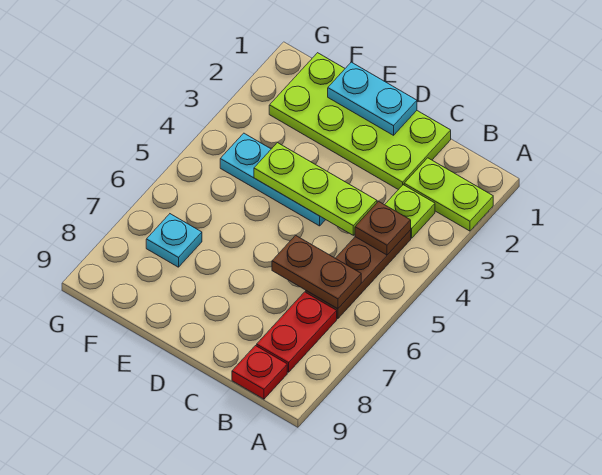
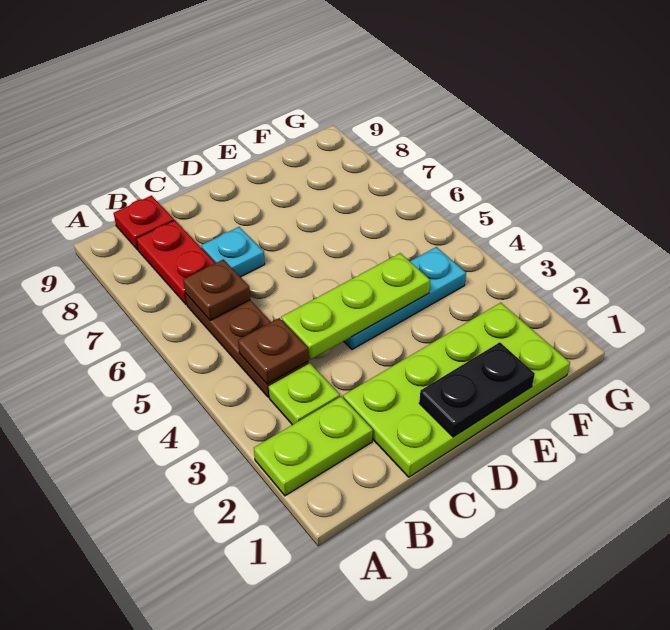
brown 1x2 plate [272,235,361,309] -> brown 1x1 plate [183,259,250,320]
cyan 1x2 plate [328,62,417,135] -> black 1x2 plate [419,342,535,437]
cyan 1x1 plate [146,214,202,267] -> cyan 1x1 plate moved to [201,227,265,277]

